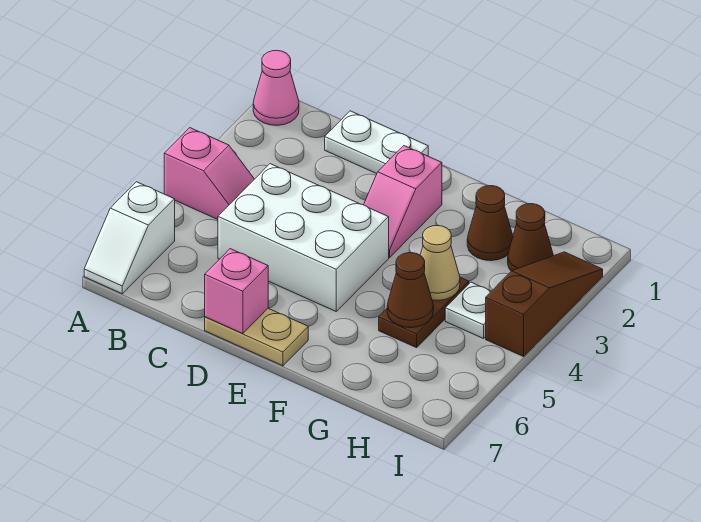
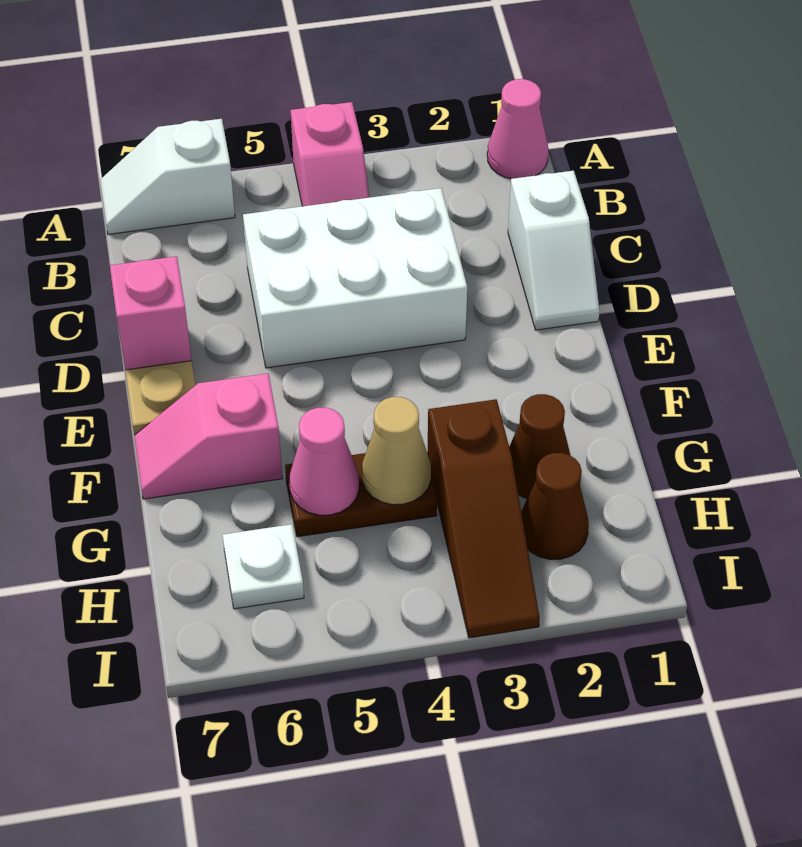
white 1x2 plate [325,111,428,174] -> white 1x2 slope [508,171,600,330]
white 2x3 brick [218,164,389,311] -> white 2x3 brick turned to [243,188,467,368]
pink 1x2 slope [364,146,442,257] -> pink 1x2 slope moved to [134,373,282,499]
brown 1x1 cone [387,253,433,328] -> pink 1x1 cone [290,407,359,515]
white 1x1 plate [445,282,491,339] -> white 1x1 plate moved to [223,524,304,609]
brown 1x3 slope [486,252,603,357] -> brown 1x3 slope turned to [427,399,540,638]

